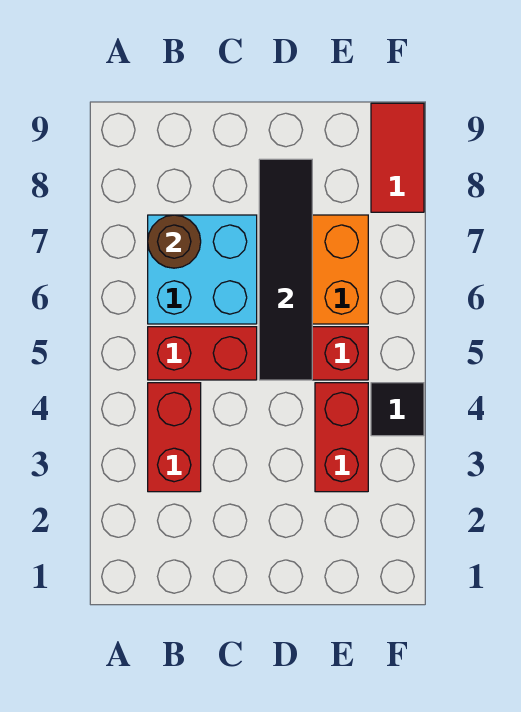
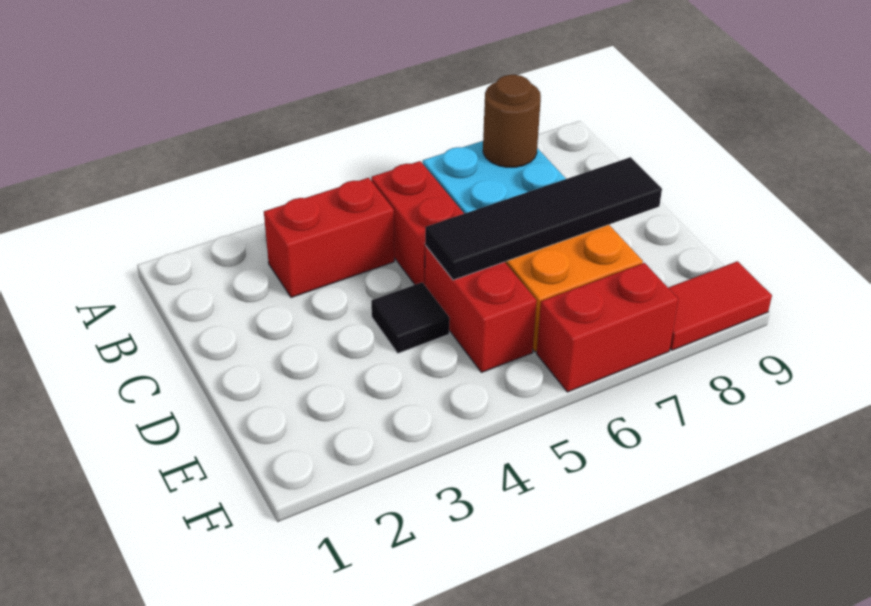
red 1x2 brick [315,383,368,492] -> red 1x2 brick moved to [537,263,678,392]
black 1x1 tile [371,383,424,436] -> black 1x1 tile moved to [371,282,450,353]

